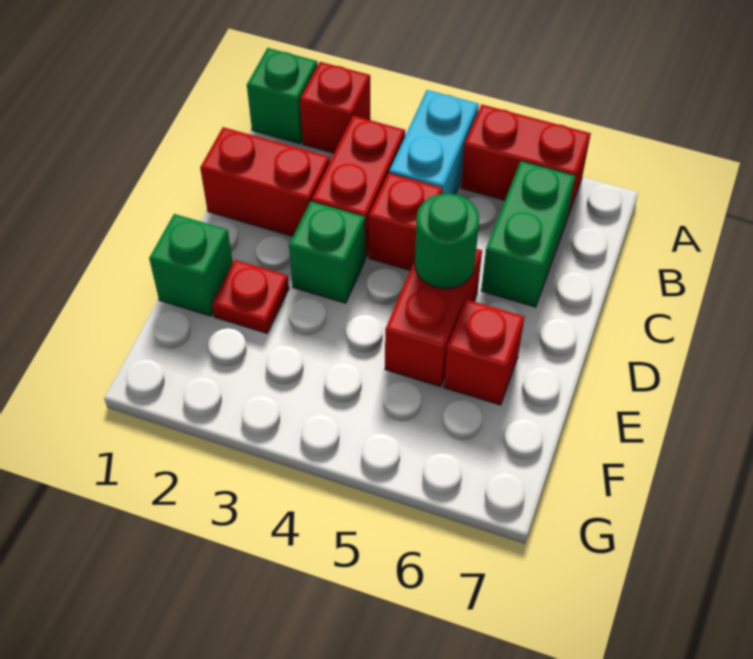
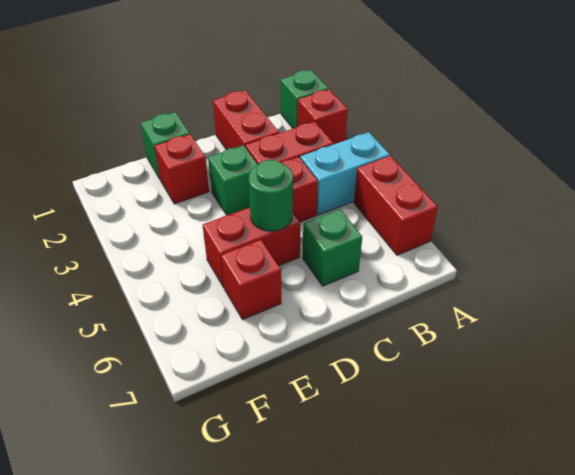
green 1x2 brick [481,161,575,307] -> green 1x1 brick [303,209,362,286]
red 1x1 plate [212,260,289,333] -> red 1x1 brick [155,134,209,204]

